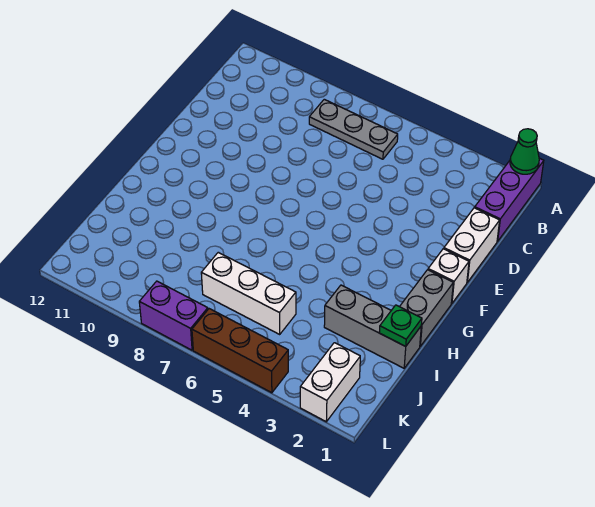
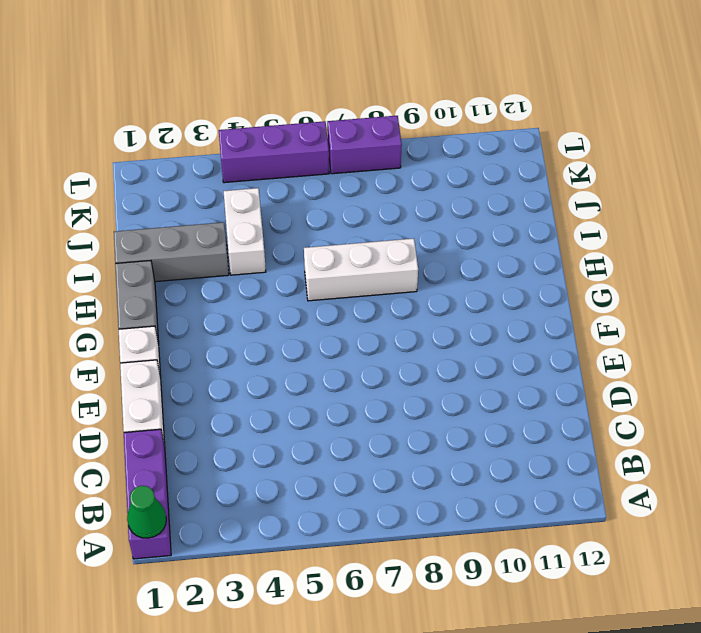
grey 1x3 plate [309,99,398,159] -> none
green 1x1 plate [379,305,422,346] -> none
white 1x3 brick [201,252,296,334] -> white 1x3 brick moved to [304,238,418,301]
white 1x2 brick [300,343,360,422] -> white 1x2 brick moved to [224,188,266,275]
brown 1x3 brick [192,309,288,393] -> purple 1x3 brick [219,121,329,183]

